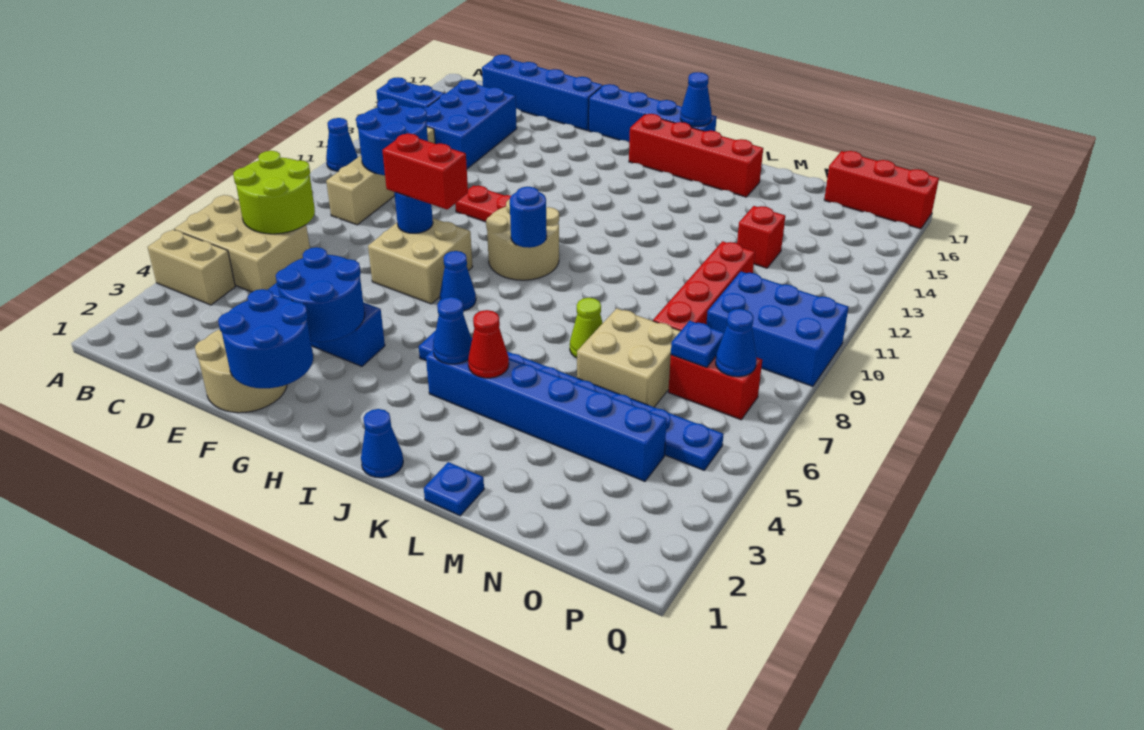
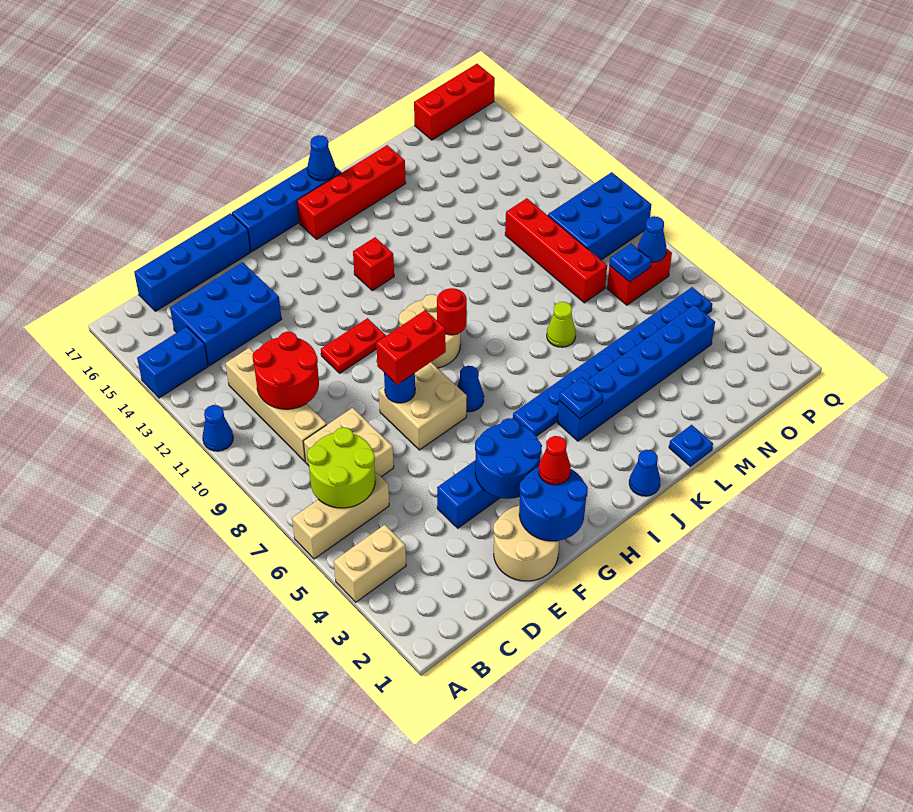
tan 2x3 brick [174,195,310,292] -> tan 1x3 brick [292,472,389,559]
blue 2x2 round brick [356,98,428,175] -> red 2x2 round brick [253,332,319,409]
blue 2x3 brick [424,80,517,169] -> blue 2x3 brick turned to [170,262,282,366]
blue 1x1 round brick [510,187,547,248] -> red 1x1 round brick [437,288,467,335]
blue 1x1 cone [433,297,472,364] -> blue 1x1 plate [559,377,603,419]
red 1x1 cone [468,310,509,378] -> red 1x1 cone moved to [539,436,571,485]
tan 2x2 brick [577,308,680,407] -> tan 2x2 brick moved to [303,408,394,477]
red 1x1 brick [737,206,785,268] -> red 1x1 brick moved to [353,237,394,291]

